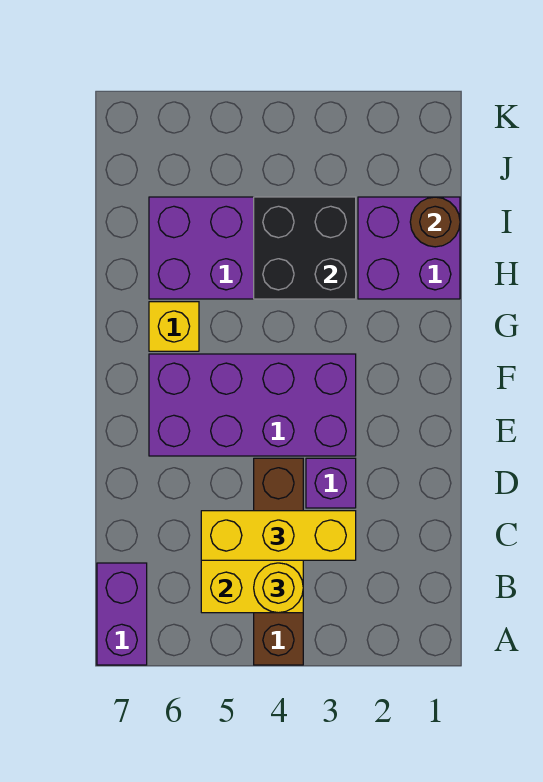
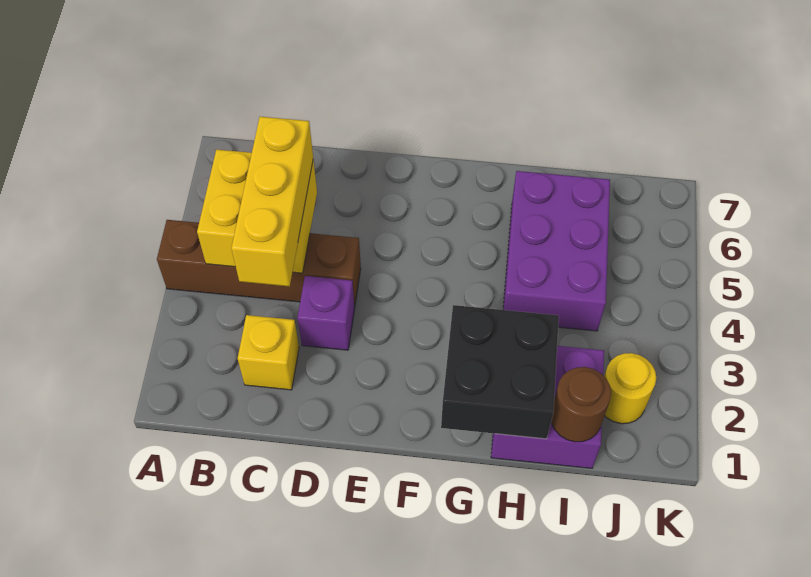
purple 1x2 brick [97,563,147,665] -> none
yellow 1x1 round brick [254,563,303,613] -> yellow 1x1 round brick moved to [604,353,656,424]
purple 2x4 brick [149,354,356,456] -> none
yellow 1x1 brick [149,302,199,351] -> yellow 1x1 brick moved to [238,315,299,390]
black 2x2 brick [254,197,356,299] -> black 2x2 brick moved to [441,305,559,439]

